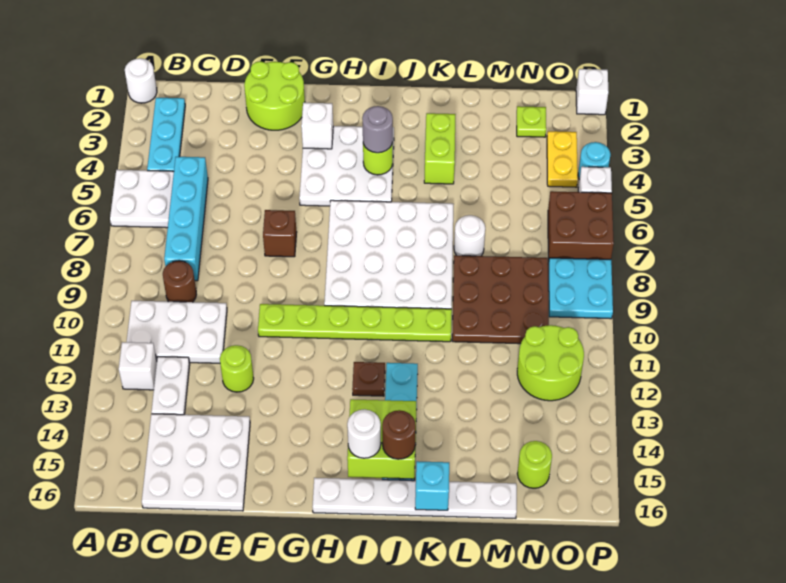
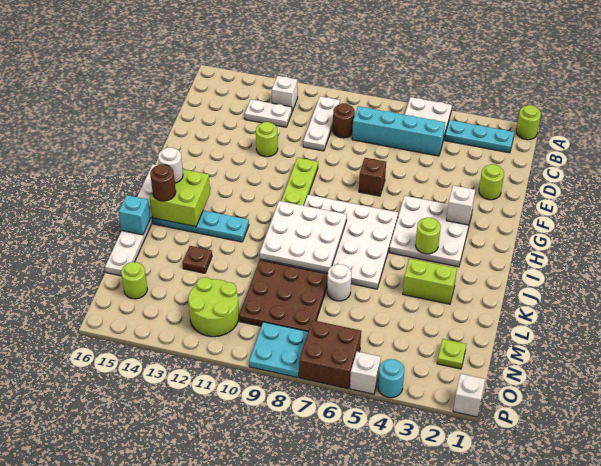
white 1x1 round brick [125,58,157,103] -> lime 1x1 round brick [516,105,541,140]
white 2x3 plate [127,301,227,363] -> white 1x3 plate [303,96,340,151]
white 3x3 plate [142,414,250,511] -> white 3x3 plate moved to [260,201,347,273]
lime 2x2 round brick [244,61,305,130] -> lime 1x1 round brick [479,164,504,200]
grey 1x1 round brick [362,106,393,153] -> none
brown 1x1 plate [352,362,385,396] -> brown 1x1 plate moved to [183,246,212,273]
yellow 1x2 plate [547,131,578,187] -> none

